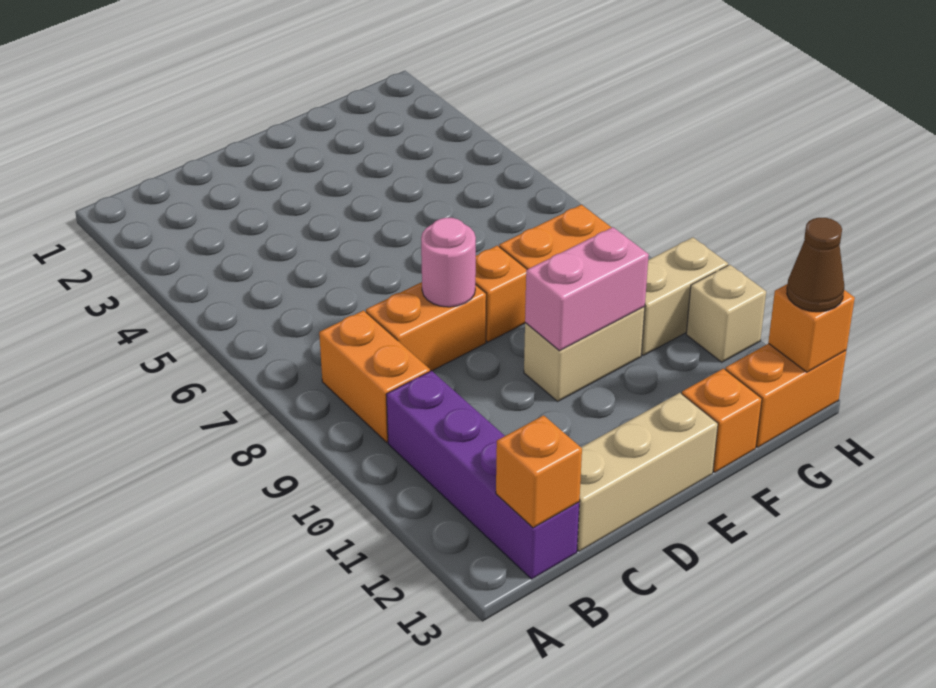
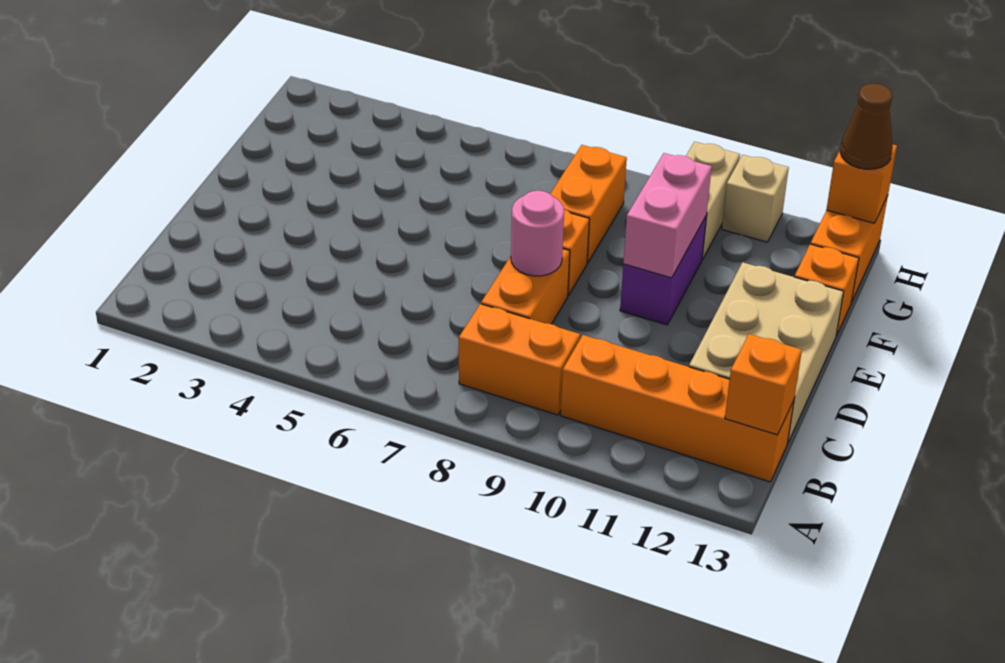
purple 1x4 brick [386,371,579,579] -> orange 1x4 brick [561,335,794,482]
tan 1x3 brick [577,393,718,551] -> tan 2x3 brick [689,262,844,444]
tan 1x2 brick [524,307,645,401] -> purple 1x2 brick [620,215,707,325]

